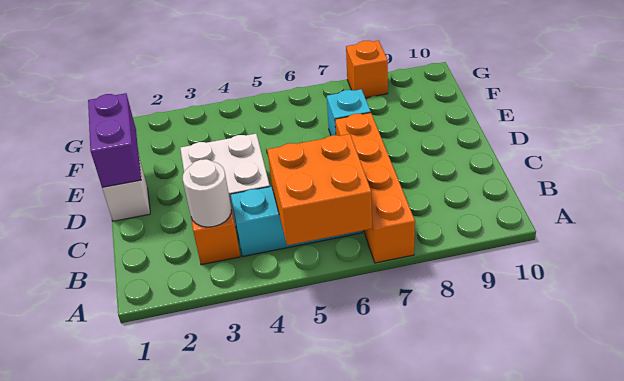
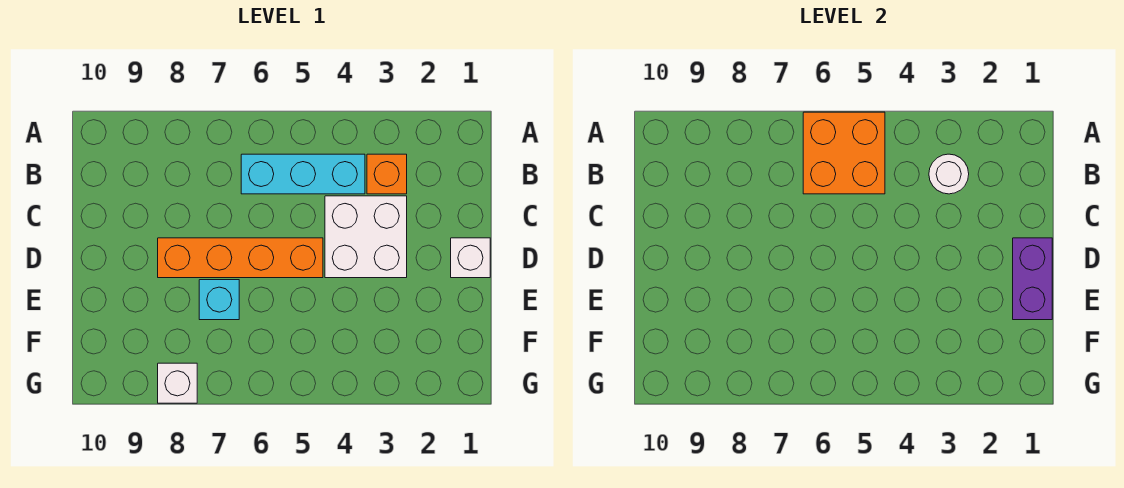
orange 1x4 brick [335,113,415,263] -> orange 1x4 brick turned to [158,238,323,278]
orange 1x1 brick [346,41,388,98] -> white 1x1 brick [158,363,197,403]

